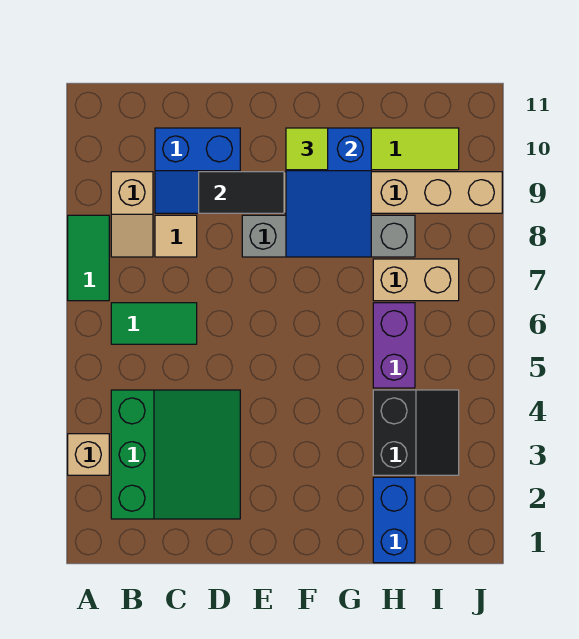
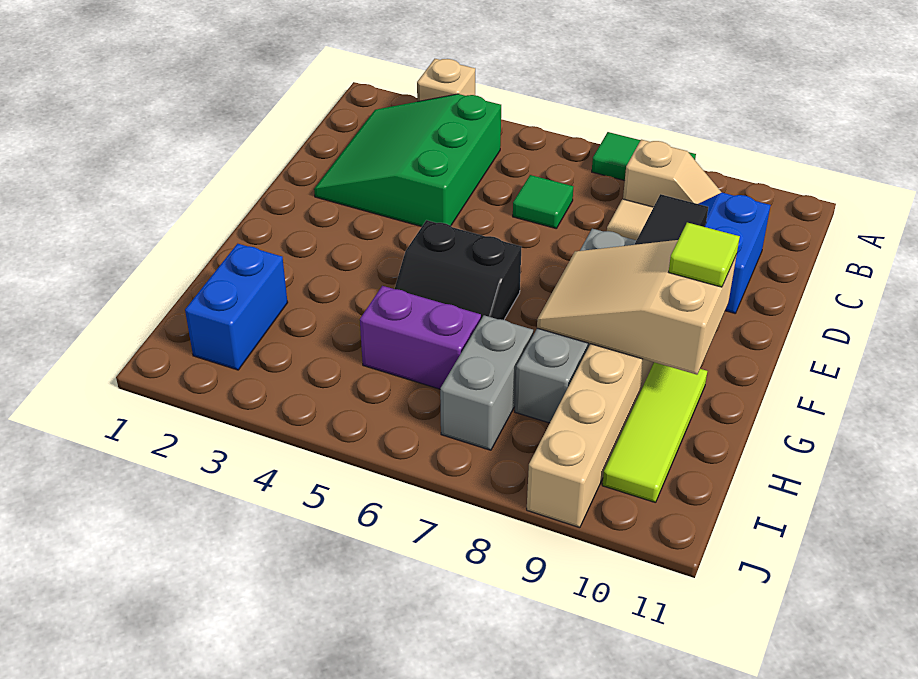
green 3x3 slope [111,390,240,519] -> green 3x3 slope turned to [314,94,501,227]
green 1x2 tile [111,303,197,344] -> green 1x1 tile [513,175,573,229]
tan 1x2 slope [111,172,153,257] -> tan 1x2 slope turned to [623,140,722,207]
blue 2x3 slope [286,128,371,257] -> tan 2x3 slope [537,240,737,375]
blue 1x2 brick [373,477,415,563] -> blue 1x2 brick turned to [185,244,288,370]
black 2x2 slope [373,390,459,475] -> black 2x2 slope moved to [395,220,522,320]
tan 1x2 brick [373,259,459,301] -> grey 1x2 brick [440,315,533,450]

